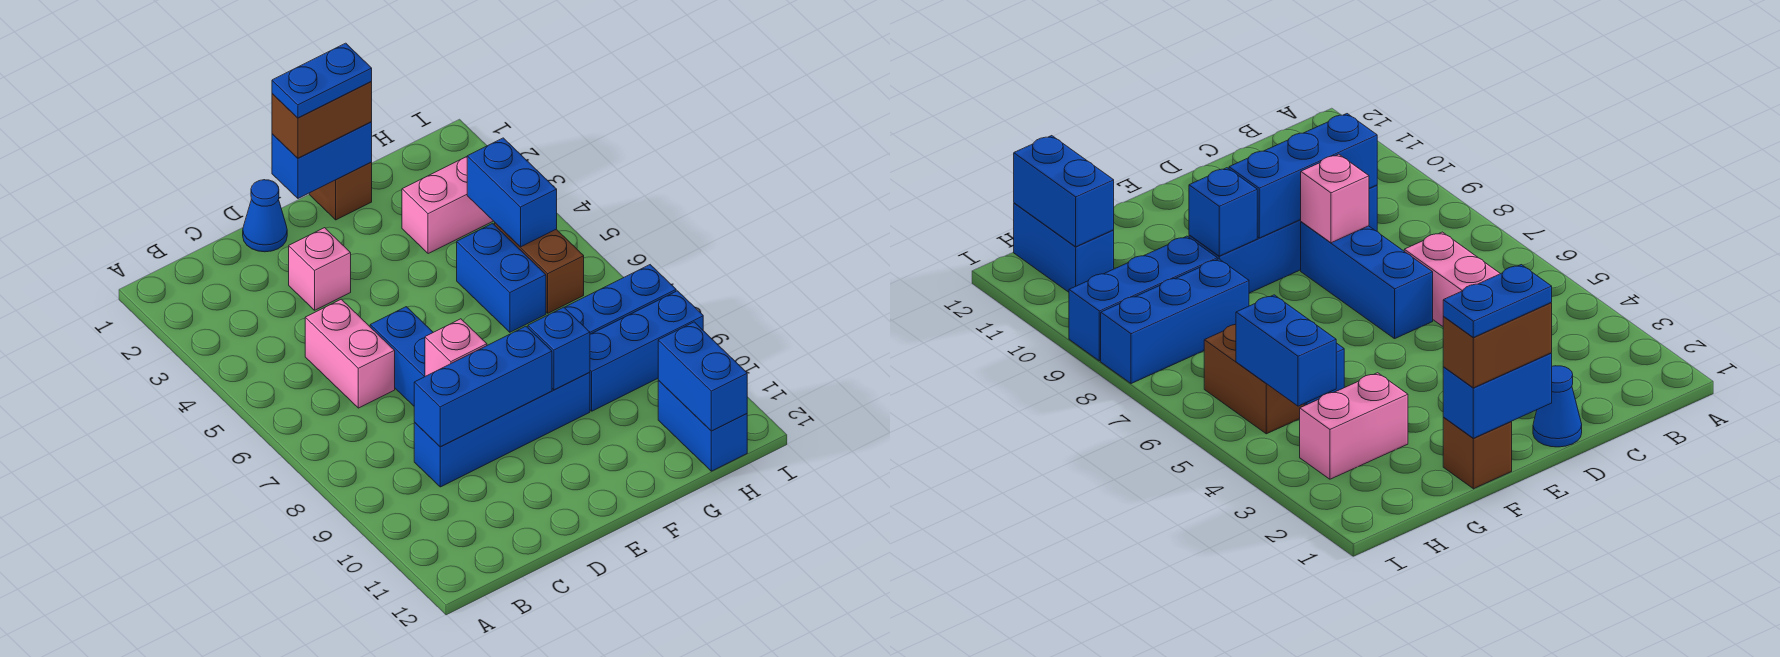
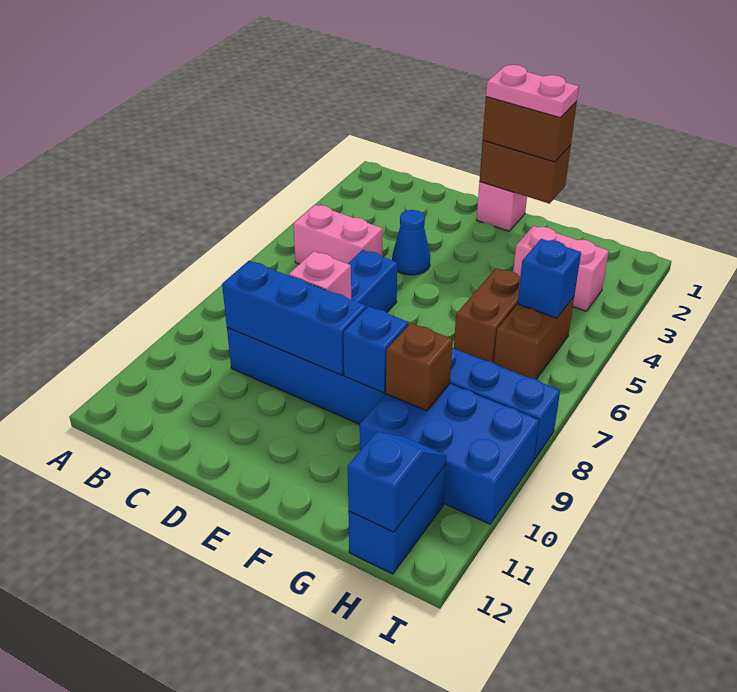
pink 1x2 brick [305,299,395,408] -> pink 1x2 brick turned to [293,205,383,264]
blue 1x1 cone [243,180,287,252] -> blue 1x1 cone moved to [392,210,430,275]
pink 1x1 brick [289,228,351,310] -> pink 1x1 brick moved to [477,182,527,231]
blue 1x2 brick [272,122,372,198] -> brown 1x2 brick [479,140,571,204]
blue 1x2 plate [272,43,372,118] -> pink 1x2 plate [486,65,579,118]
brown 1x1 brick [310,162,372,220] -> brown 1x1 brick moved to [386,323,453,411]
blue 1x2 brick [457,223,546,332] -> brown 1x2 brick [454,268,520,363]
blue 1x3 brick [590,291,703,411] -> blue 2x3 brick [360,384,539,524]
blue 1x2 brick [467,138,557,247] -> blue 1x1 brick [517,239,581,318]
blue 1x2 brick [658,322,747,431] -> blue 1x2 slope [348,432,447,532]

